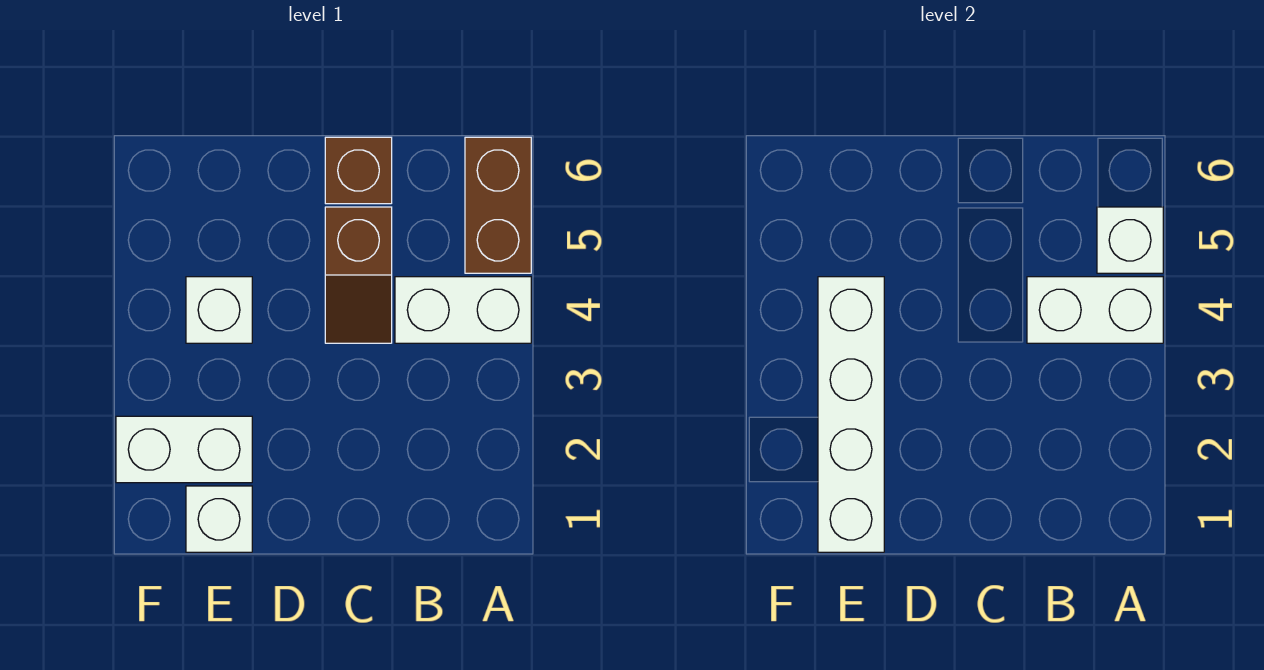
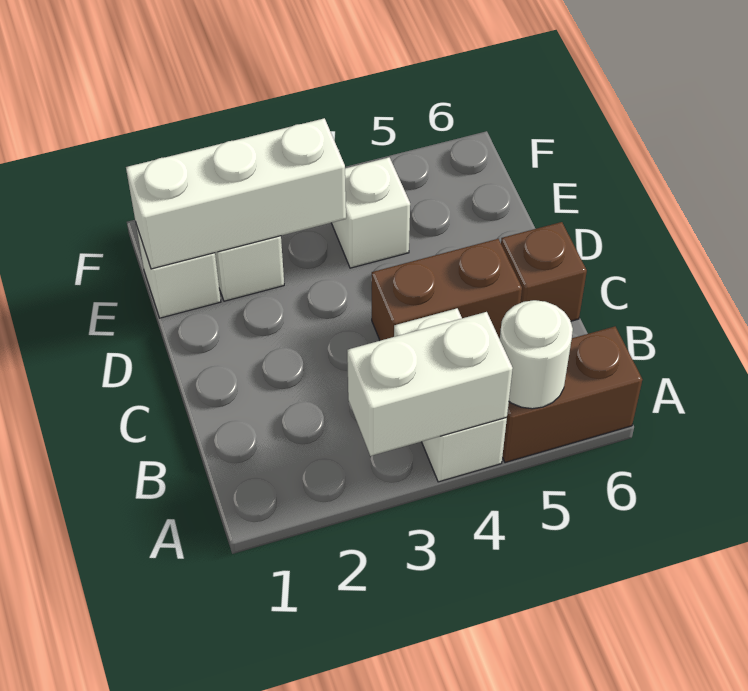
white 1x2 brick [1027,277,1163,343] -> white 1x2 brick turned to [347,312,513,456]
white 1x1 brick [1097,207,1163,273] -> white 1x1 round brick [500,300,573,409]
brown 1x2 slope [325,207,392,343] -> brown 1x2 brick [372,239,522,341]
white 1x4 brick [818,277,884,552] -> white 1x3 brick [126,118,346,269]

